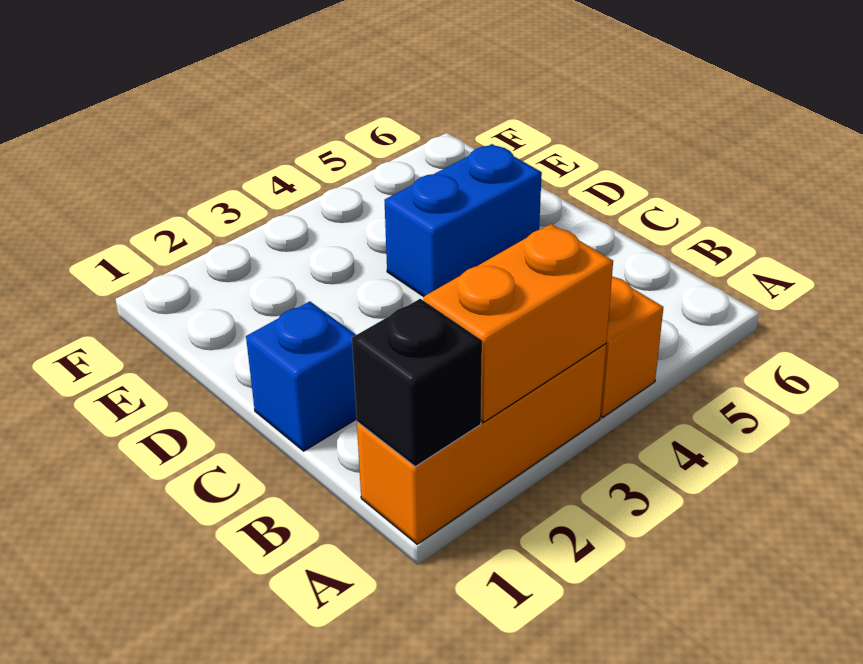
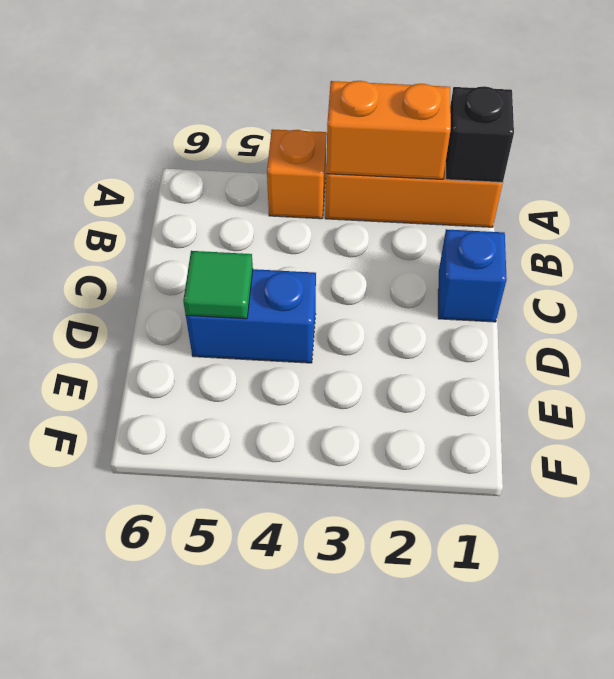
none -> green 1x1 tile [183,251,253,319]

